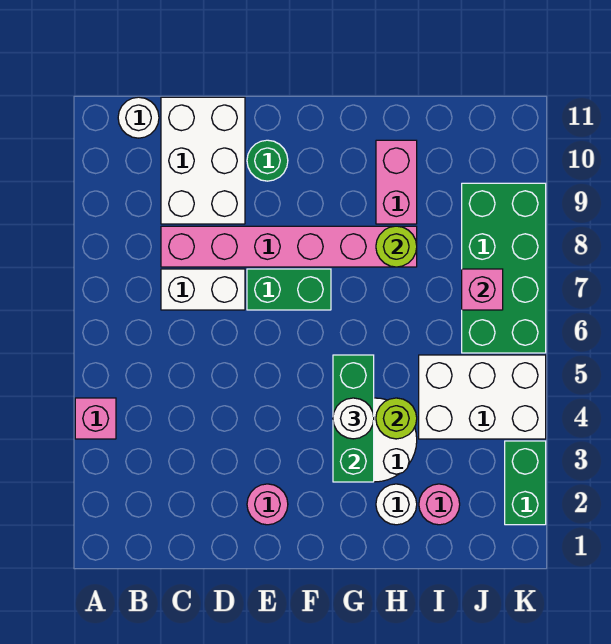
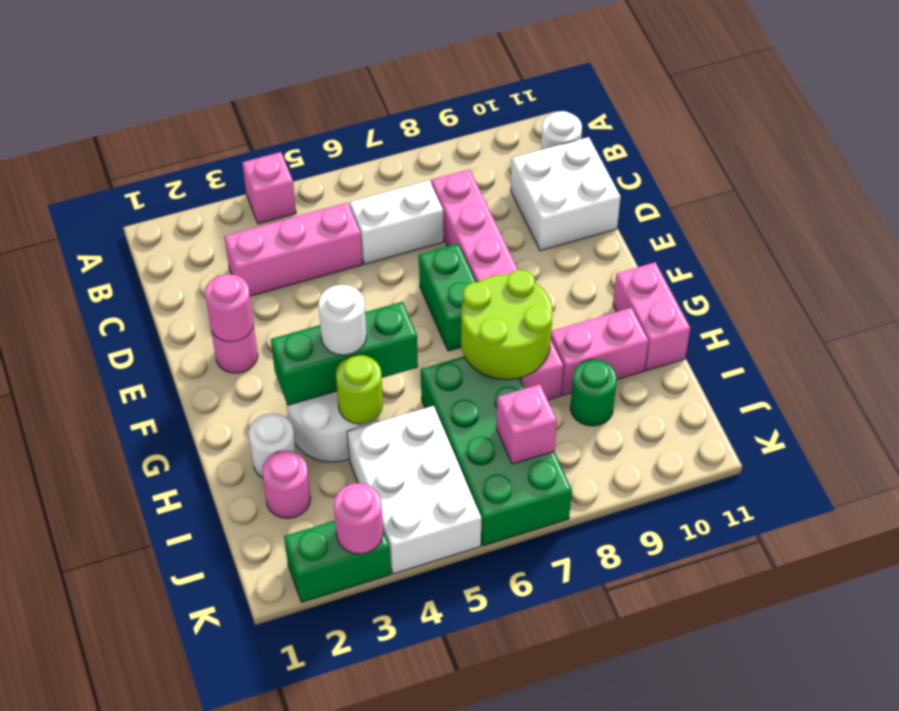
none -> pink 1x3 brick [224,203,362,296]
white 1x2 brick [161,269,245,310] -> white 1x2 brick turned to [350,181,443,264]
white 2x3 brick [161,97,245,224] -> white 2x2 brick [511,137,621,251]
none -> pink 1x1 round brick [205,274,254,342]
green 1x1 round brick [247,140,288,181] -> green 1x1 round brick moved to [570,359,617,426]
none -> pink 1x2 brick [613,262,690,371]
lime 1x1 round brick [376,226,417,267] -> lime 2x2 round brick [461,270,553,380]
green 2x4 brick [462,183,546,353] -> green 2x4 brick turned to [420,357,572,546]
none -> pink 1x1 round brick [334,483,383,554]

